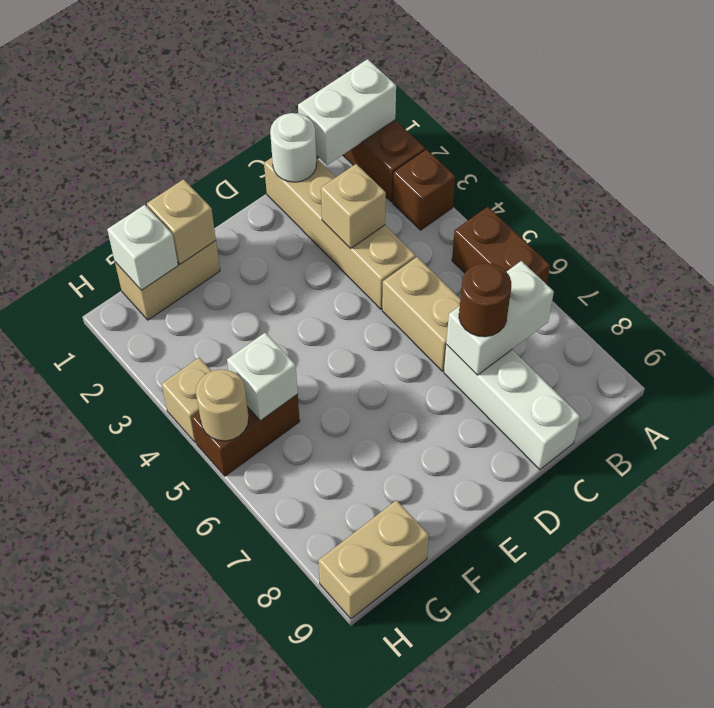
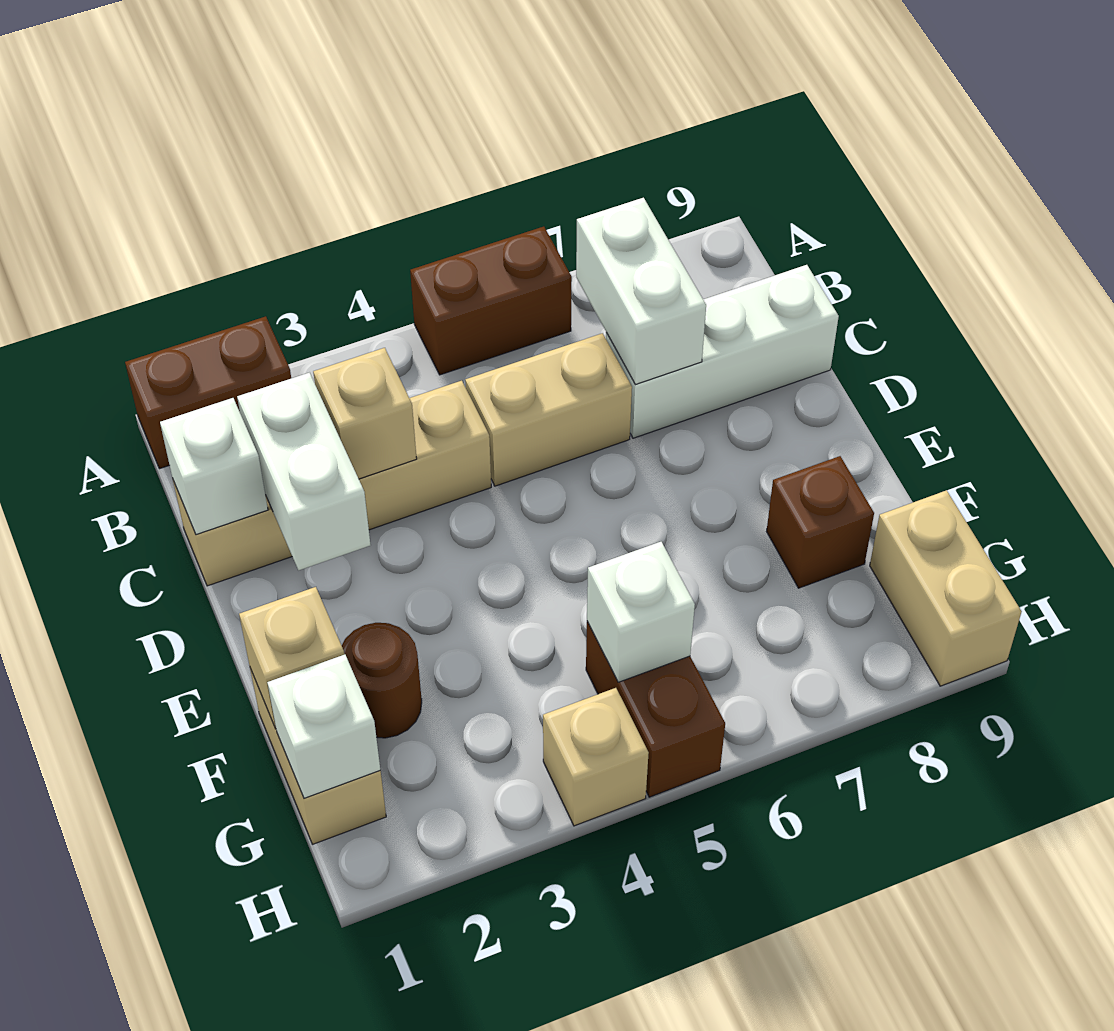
white 1x2 brick [298,59,396,165] -> white 1x2 brick moved to [237,373,370,570]
brown 1x1 brick [393,149,455,230] -> brown 1x1 brick moved to [767,456,874,588]
white 1x1 round brick [270,113,317,182] -> white 1x1 brick [160,398,268,535]
brown 1x1 round brick [459,263,511,337] -> brown 1x1 round brick moved to [342,623,422,738]
tan 1x1 round brick [196,369,249,441] -> none

